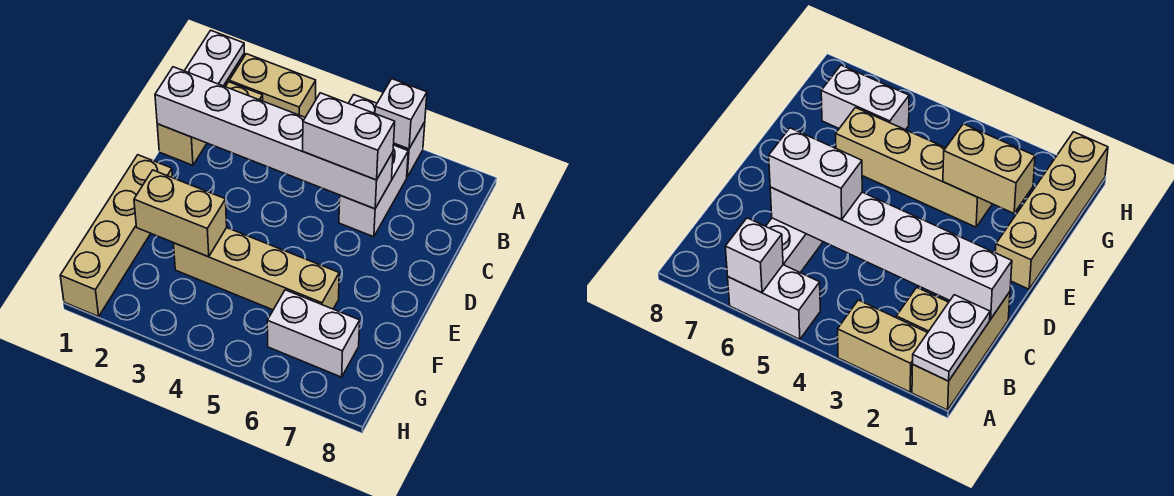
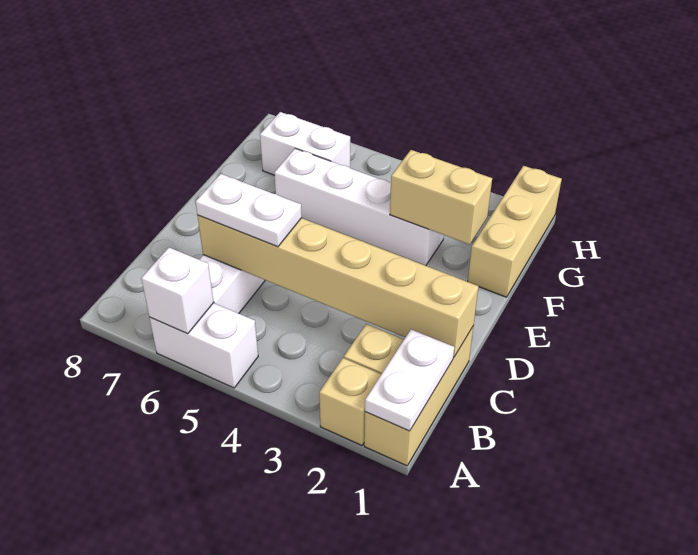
tan 1x2 brick [229,54,316,117] -> tan 1x1 brick [319,358,381,445]
white 1x6 brick [155,67,393,209] -> tan 1x6 brick [198,215,479,357]
white 1x2 brick [303,93,395,180] -> white 1x2 plate [196,174,302,247]
tan 1x4 brick [60,155,173,317] -> tan 1x3 brick [468,166,562,297]
tan 1x4 brick [174,228,339,310] -> white 1x4 brick [274,149,444,266]

